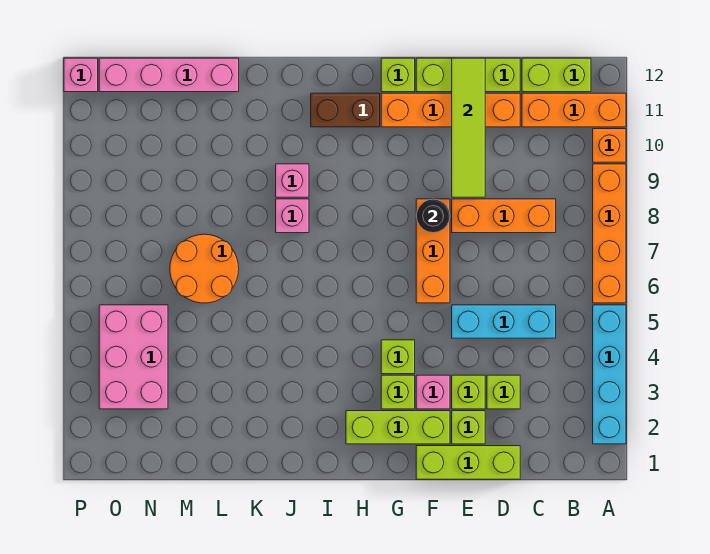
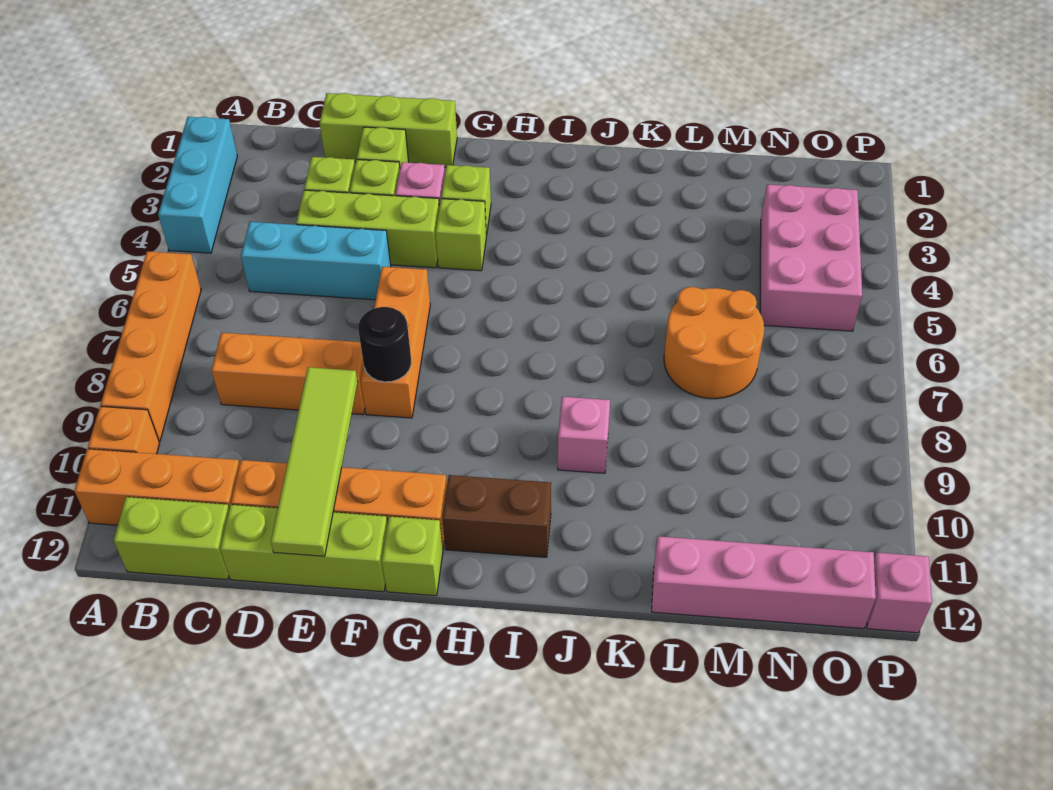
cyan 1x4 brick [593,305,626,444] -> cyan 1x3 brick [158,117,237,253]
lime 1x3 brick [346,411,450,444] -> lime 1x3 brick moved to [296,190,439,268]
pink 1x1 brick [276,199,309,233] -> none

